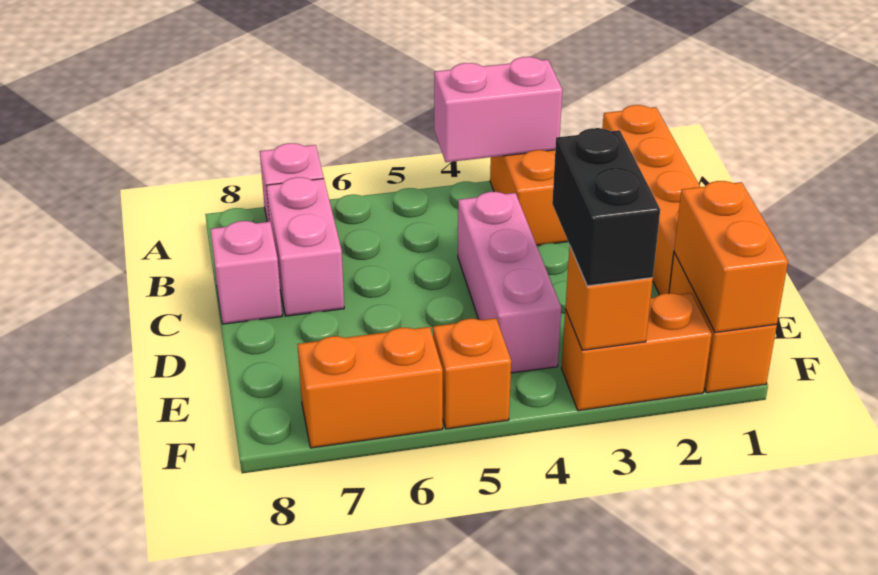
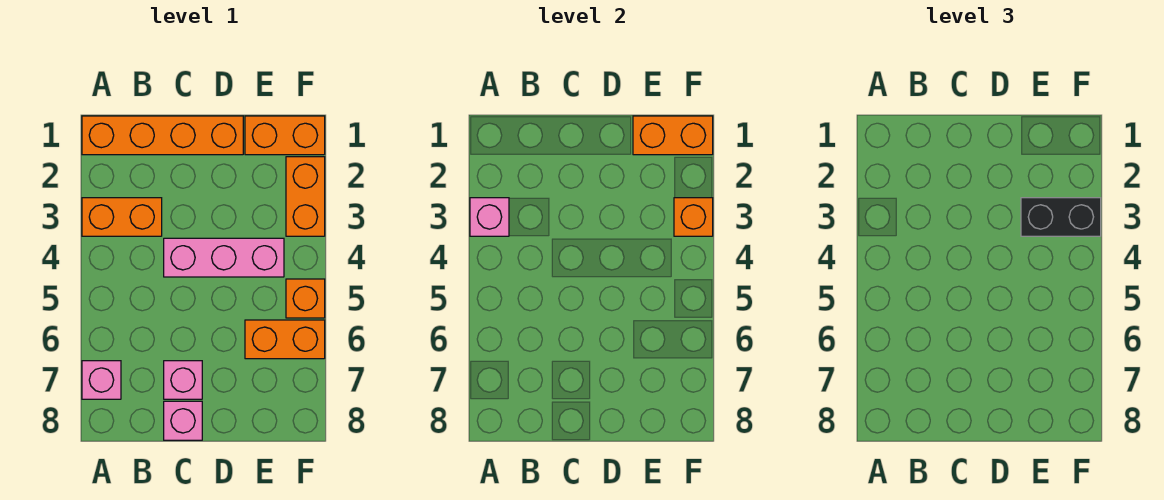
pink 1x2 brick [434,57,562,162] -> pink 1x1 brick [470,198,509,236]
pink 1x2 brick [266,177,344,316] -> pink 1x1 brick [164,361,202,399]
orange 1x2 brick [298,327,443,448] -> orange 1x2 brick turned to [245,320,325,359]

